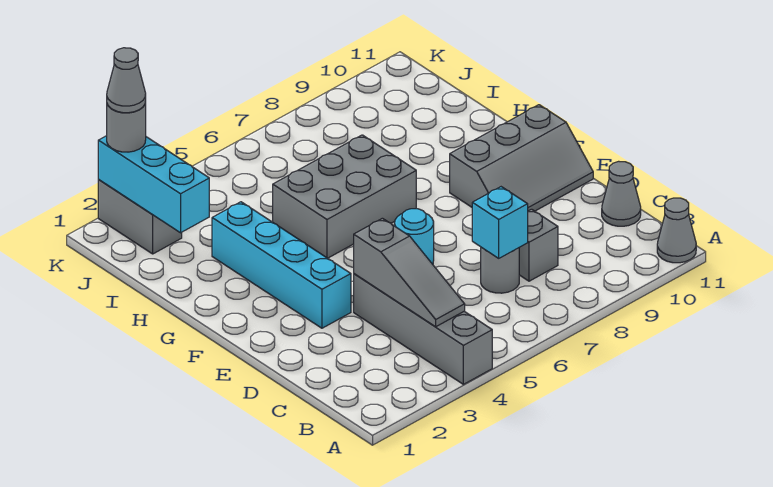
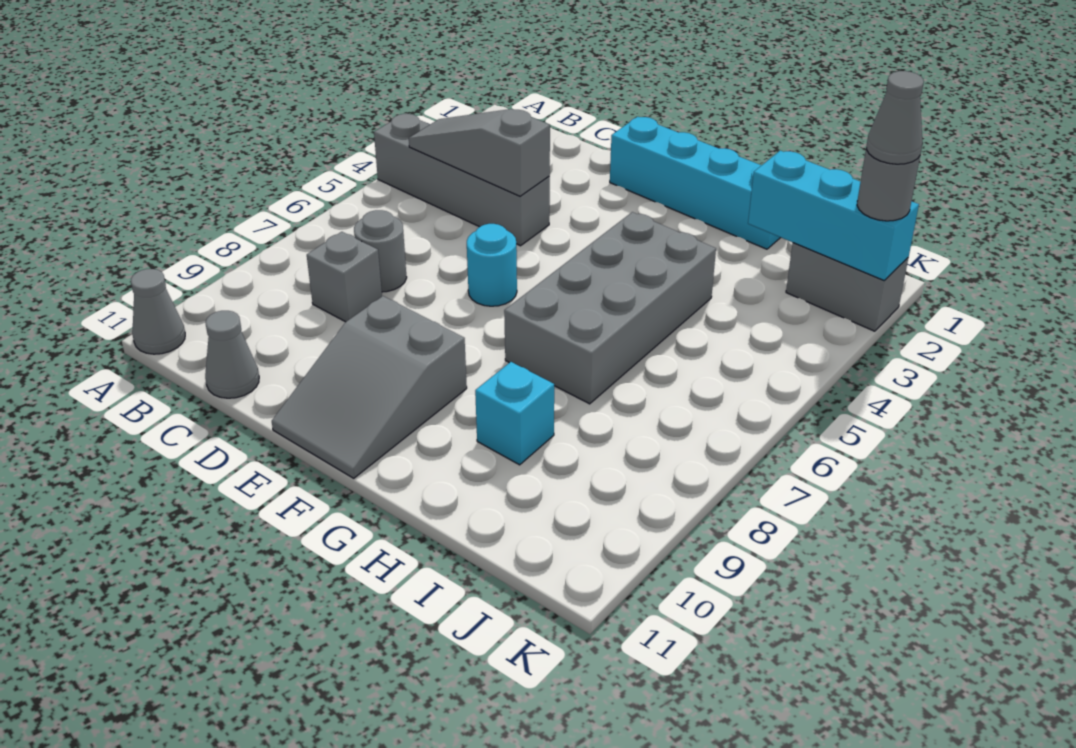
cyan 1x1 brick [472,187,528,258] -> cyan 1x1 brick moved to [475,362,554,465]
cyan 1x4 brick [212,202,351,328] -> cyan 1x4 brick moved to [610,117,780,249]
grey 2x3 slope [450,105,593,211] -> grey 2x3 slope turned to [272,296,467,478]
grey 2x3 brick [273,135,416,258] -> grey 2x4 brick [504,212,716,404]

